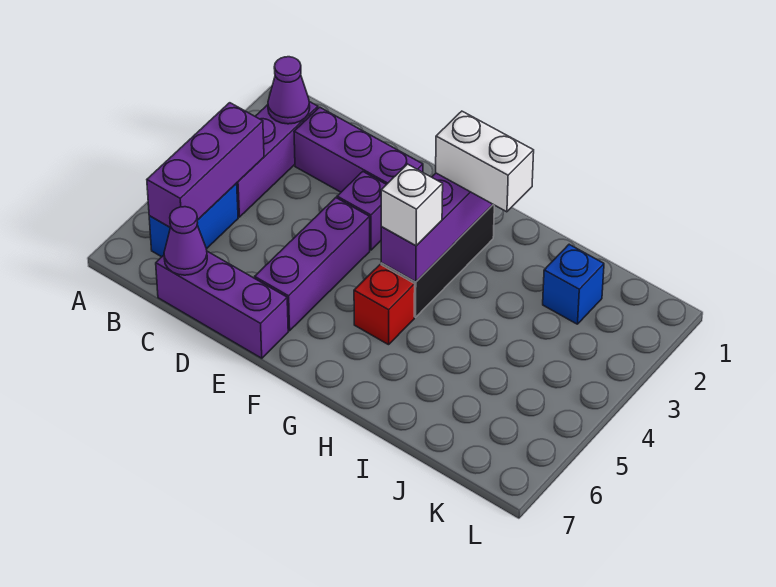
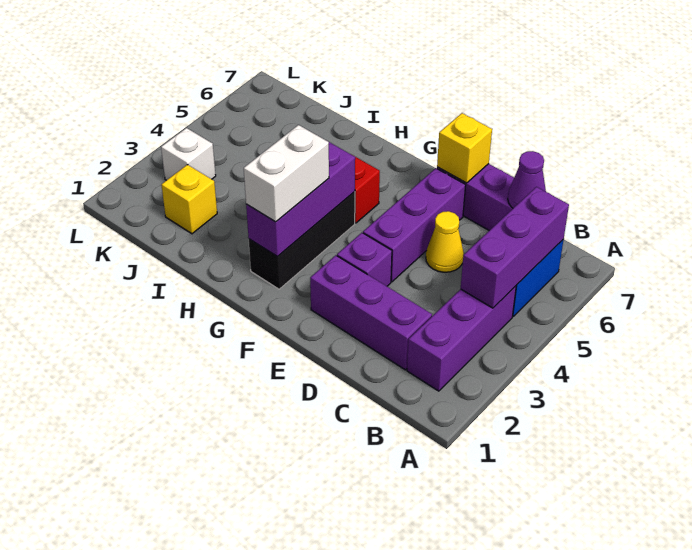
purple 1x1 cone [268,57,310,124] -> none
none -> yellow 1x1 cone [426,211,464,272]
none -> yellow 1x1 brick [437,113,492,183]
white 1x2 brick [436,111,534,212] -> white 1x2 brick turned to [244,125,329,222]
white 1x1 brick [381,164,443,246] -> white 1x1 brick moved to [161,128,216,180]
blue 1x1 brick [543,244,604,324] -> yellow 1x1 brick [162,165,217,234]

